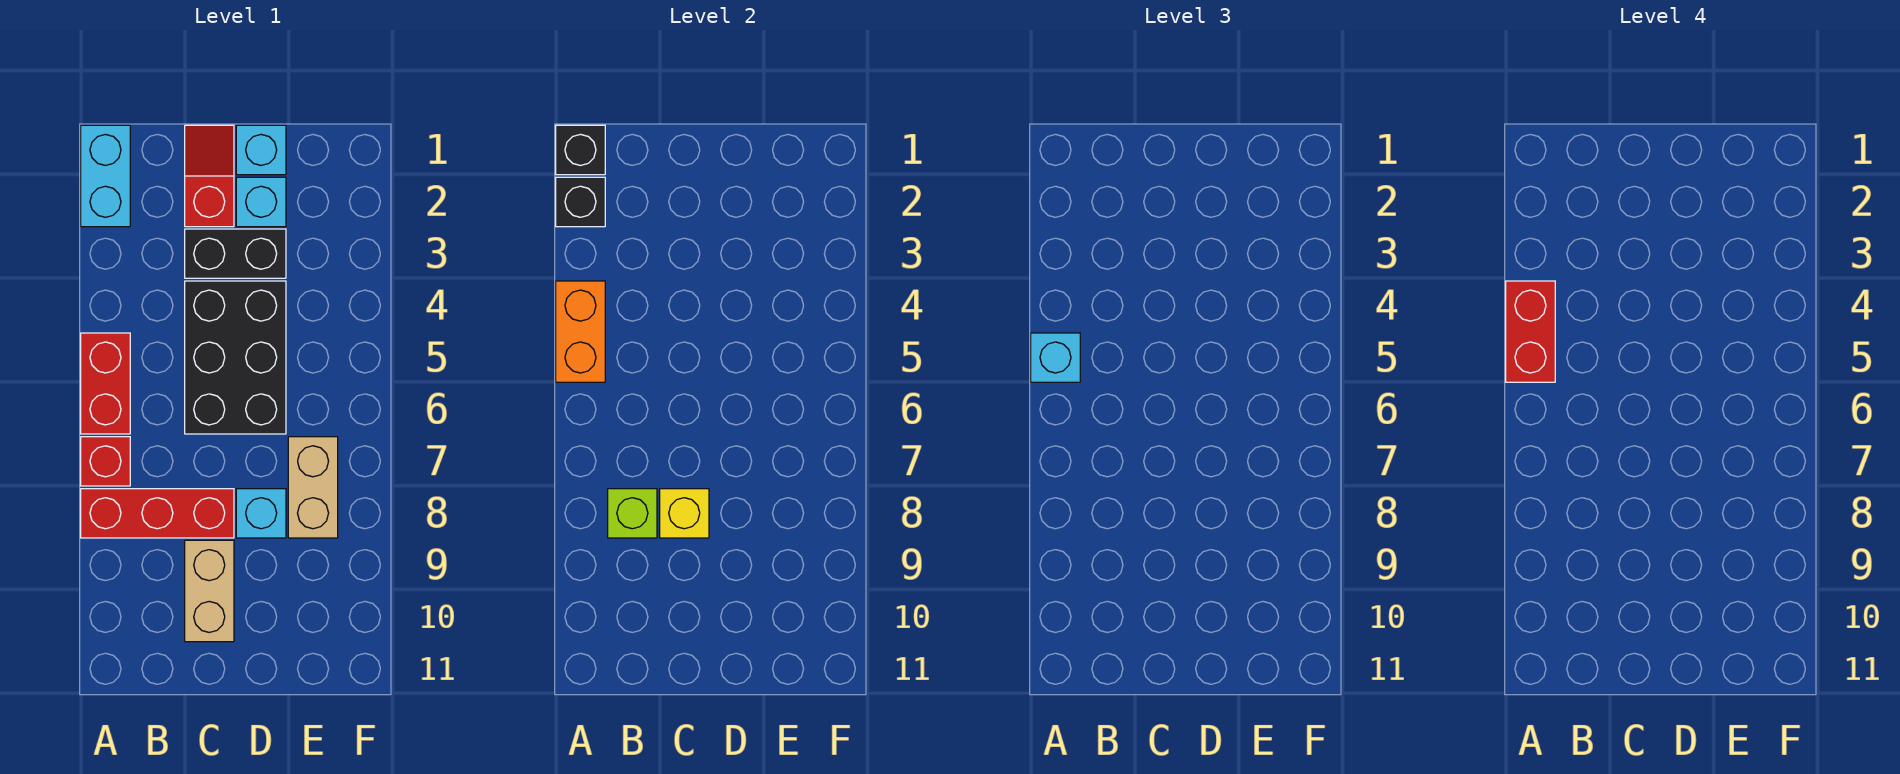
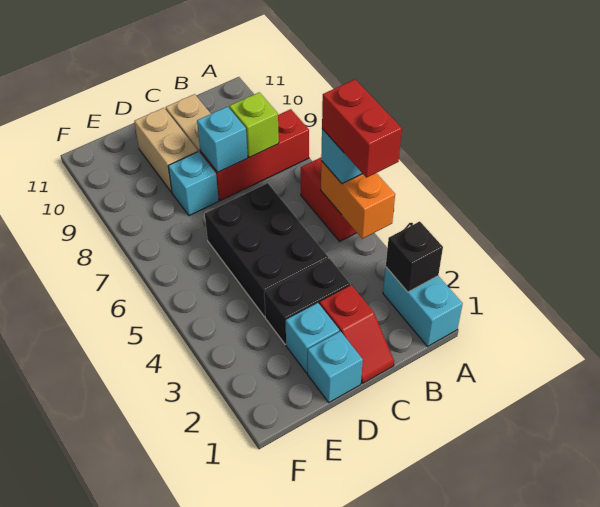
black 1x1 brick [556,125,605,175] -> none
red 1x1 brick [81,437,130,486] -> none
yellow 1x1 brick [660,489,709,538] -> cyan 1x1 brick [197,107,248,172]
tan 1x2 brick [288,437,338,538] -> tan 1x2 brick moved to [134,108,198,192]

